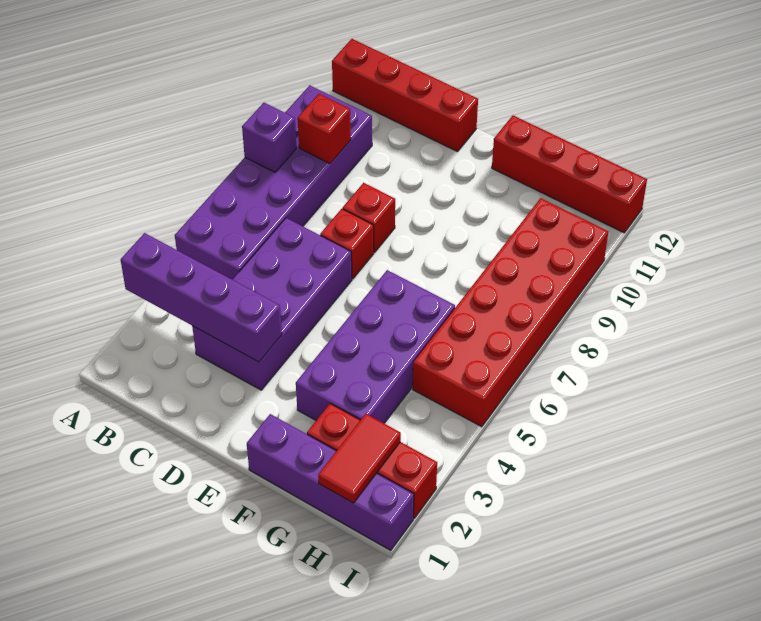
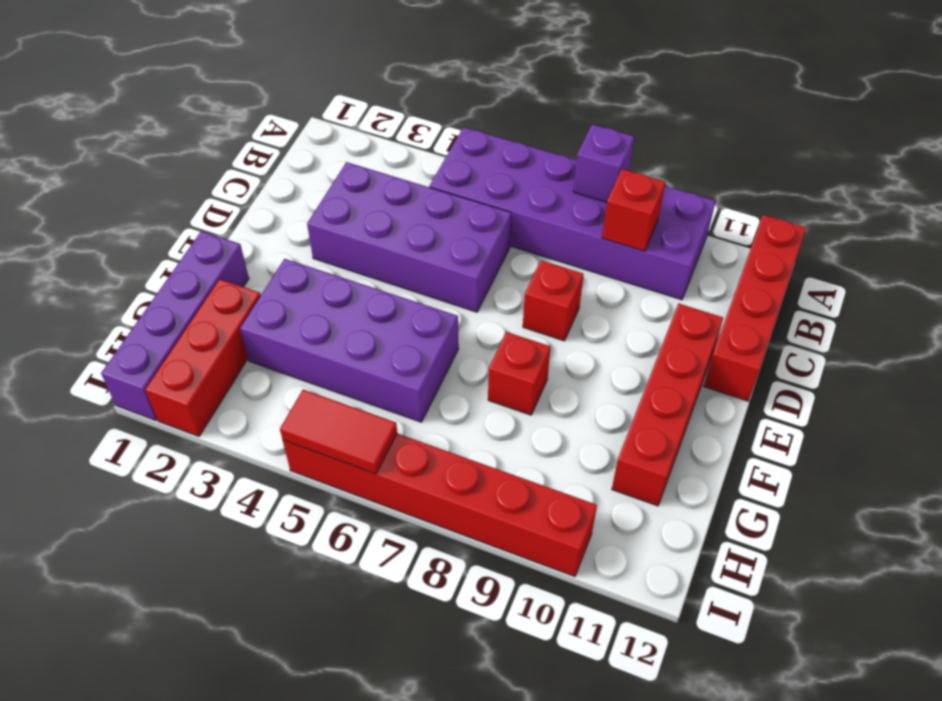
purple 1x4 brick [121,233,282,362] -> none
red 1x1 brick [320,209,374,279] -> red 1x1 brick moved to [488,332,551,415]
red 1x4 brick [492,116,647,233] -> red 1x4 brick moved to [612,303,723,506]
red 1x2 tile [318,414,401,503] -> red 1x2 tile moved to [280,390,397,474]
red 2x6 brick [413,198,608,427] -> red 1x6 brick [283,434,597,577]

